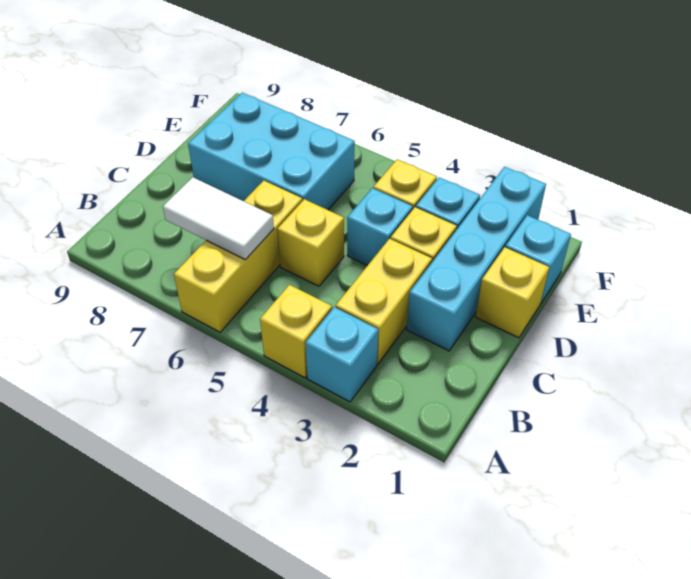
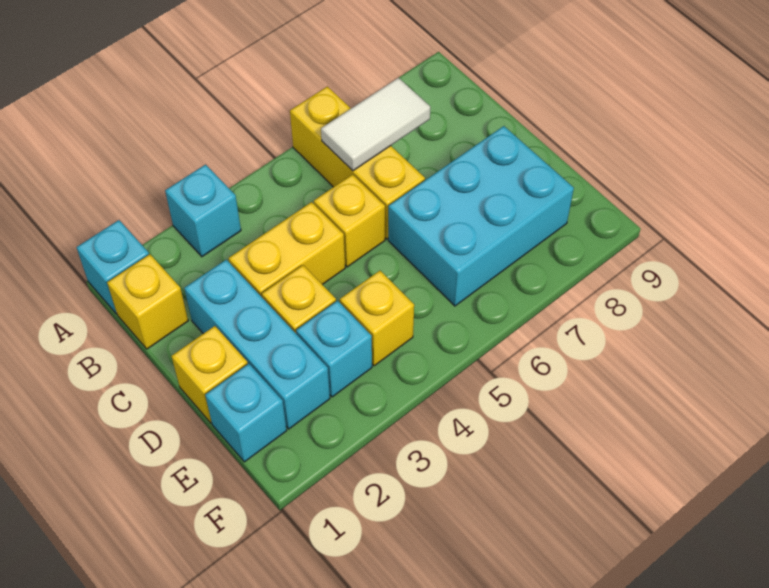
yellow 1x1 brick [260,285,332,378] -> yellow 1x1 brick moved to [107,254,188,349]
yellow 1x2 brick [336,239,432,364] -> yellow 1x2 brick turned to [229,202,345,297]
cyan 1x4 brick [407,167,546,351] -> cyan 1x3 brick [184,260,330,429]
cyan 1x1 brick [347,188,413,266] -> cyan 1x1 brick moved to [76,220,149,314]

